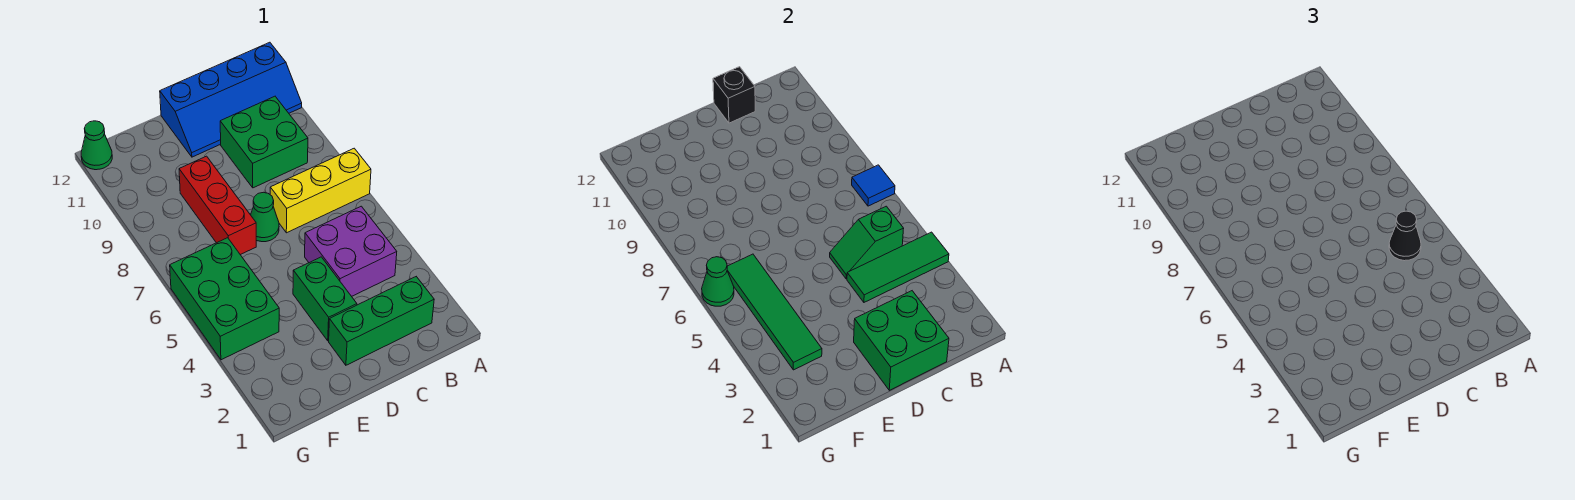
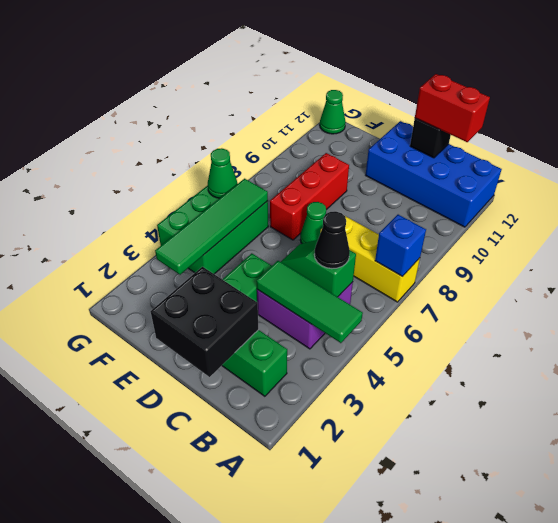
blue 1x1 tile [852,165,895,206] -> blue 1x1 brick [375,215,426,277]
blue 2x4 slope [160,42,302,157] -> blue 2x4 brick [366,121,502,227]
green 2x2 brick [220,96,308,188] -> none
none -> red 1x2 brick [415,74,490,142]
green 2x2 brick [854,291,949,390] -> black 2x2 brick [151,267,259,377]

